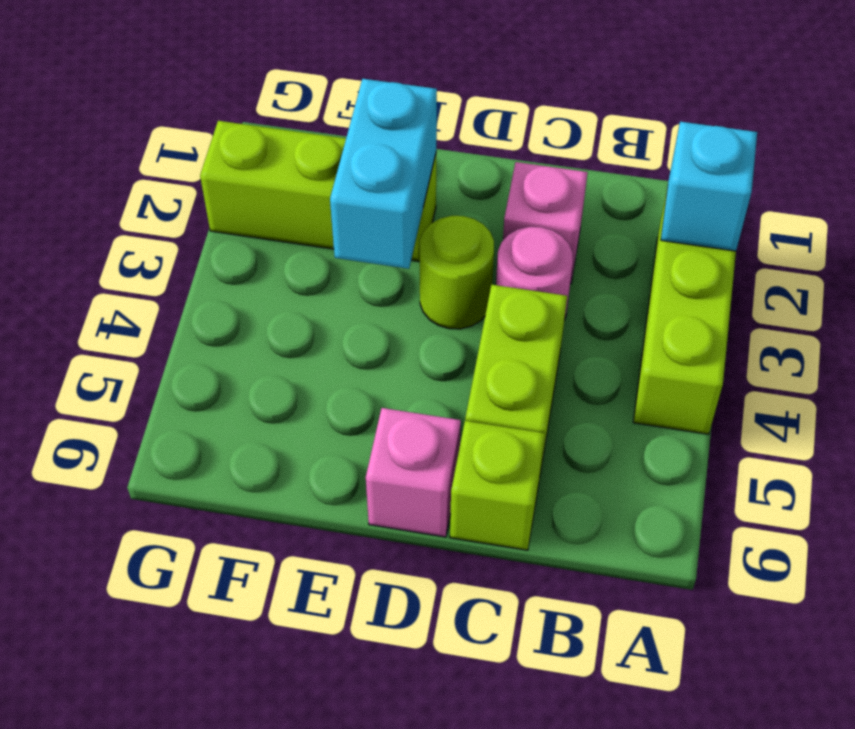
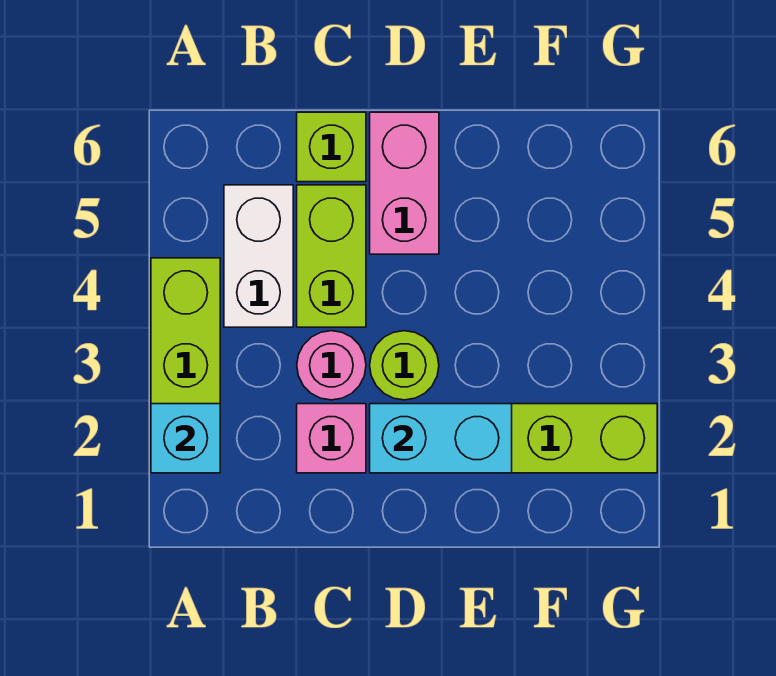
none -> white 1x2 brick [224,185,293,327]
pink 1x1 brick [366,408,461,537] -> pink 1x2 brick [370,112,439,254]
cyan 1x2 brick [330,79,437,269] -> cyan 1x2 brick turned to [370,404,512,473]

